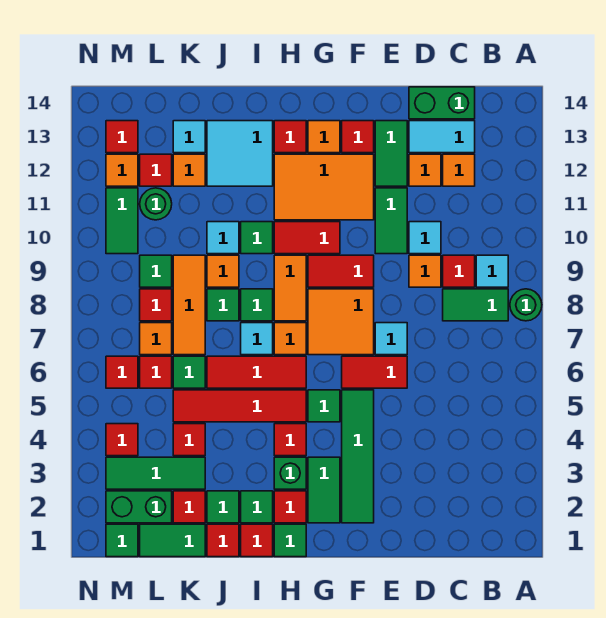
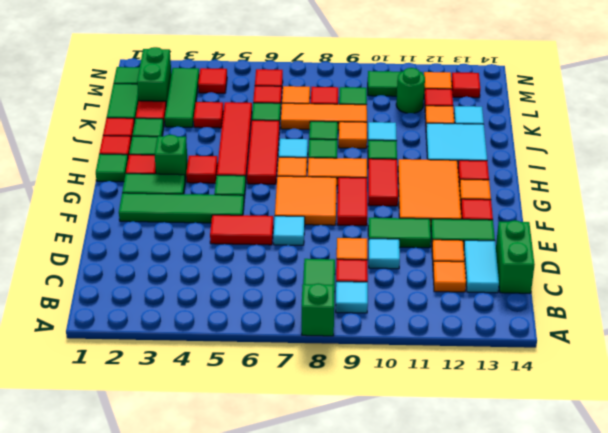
green 1x1 round brick [510,289,542,321] -> green 1x1 brick [302,283,335,336]
red 1x2 tile [342,356,407,388] -> red 1x2 tile turned to [210,215,273,245]

